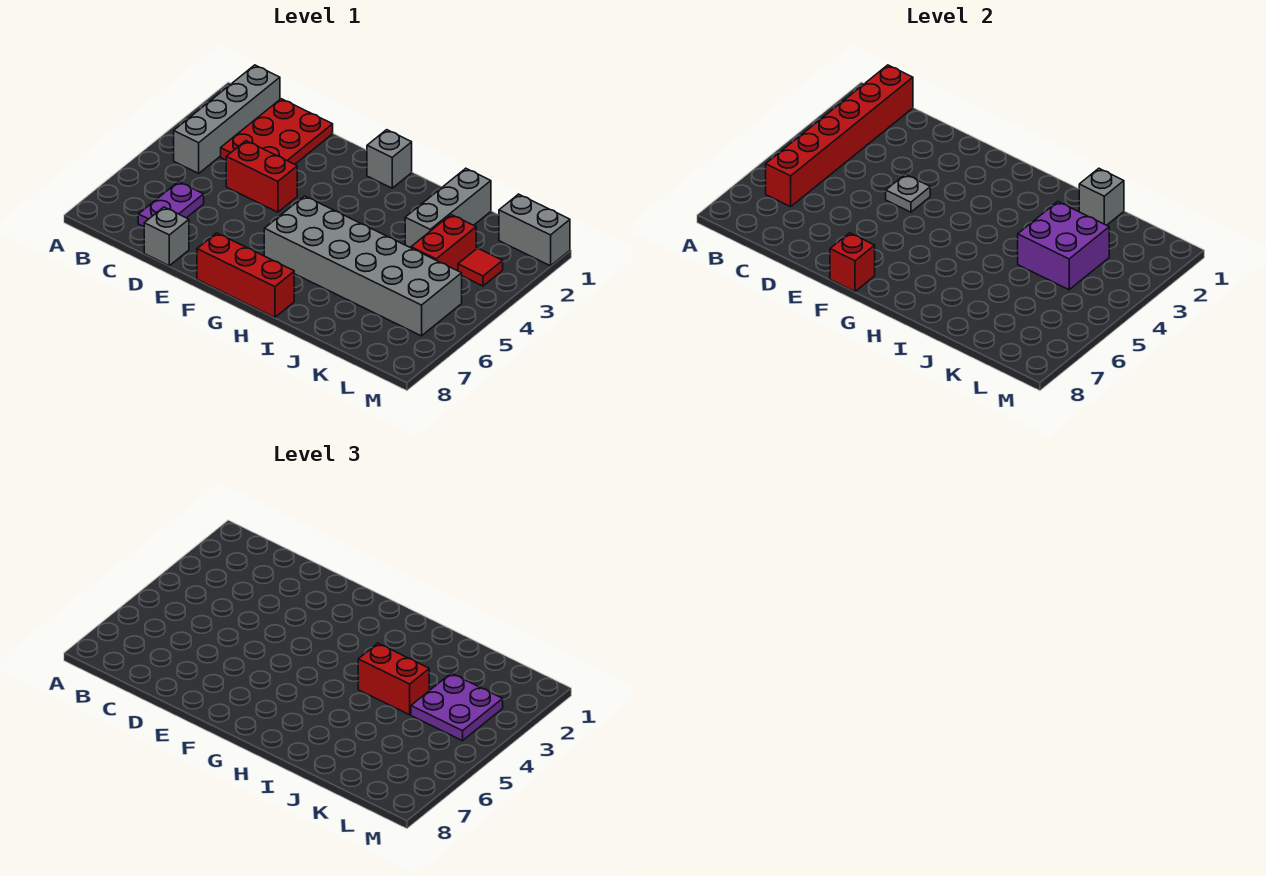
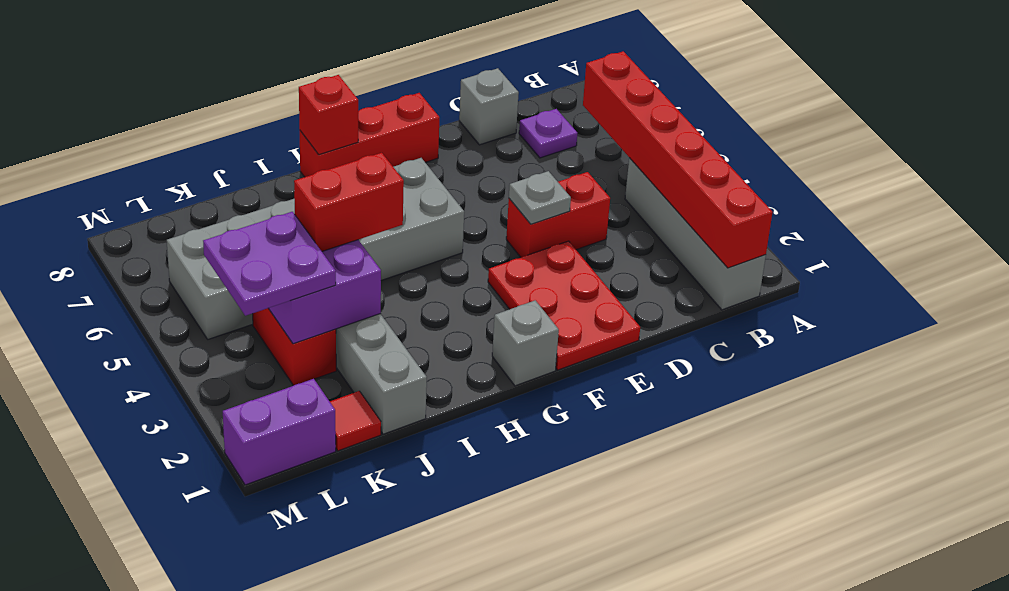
red 2x3 plate [221,99,333,164] -> red 2x3 plate moved to [488,241,640,370]
purple 1x2 plate [138,182,204,227] -> purple 1x1 plate [519,109,578,158]
red 1x1 brick [830,233,875,291] -> red 1x1 brick moved to [299,75,358,155]
grey 1x1 brick [1079,168,1124,225] -> none
grey 1x2 brick [499,194,570,266] -> purple 1x2 brick [223,379,336,485]
red 1x1 tile [458,248,503,286] -> red 1x1 tile moved to [330,391,381,451]

